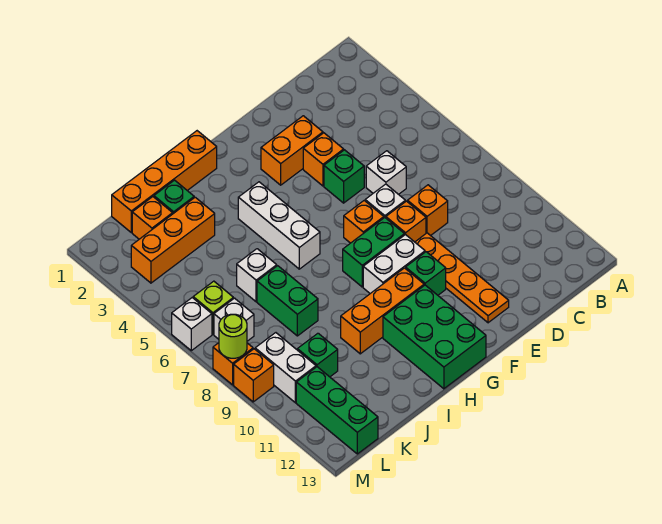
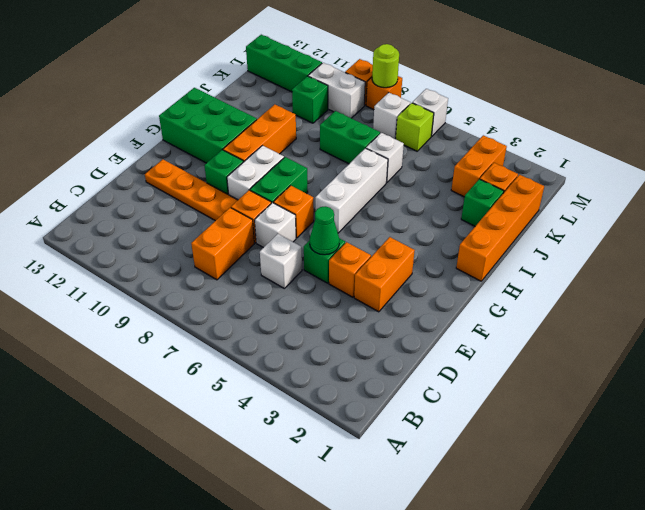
orange 1x1 brick [407,185,448,236] -> orange 1x2 brick [191,208,254,280]
none -> green 1x1 cone [310,206,339,255]
white 1x3 brick [238,182,320,269] -> white 1x3 brick turned to [315,148,388,233]
orange 1x3 brick [131,197,215,283] -> orange 1x2 brick [451,135,507,197]

